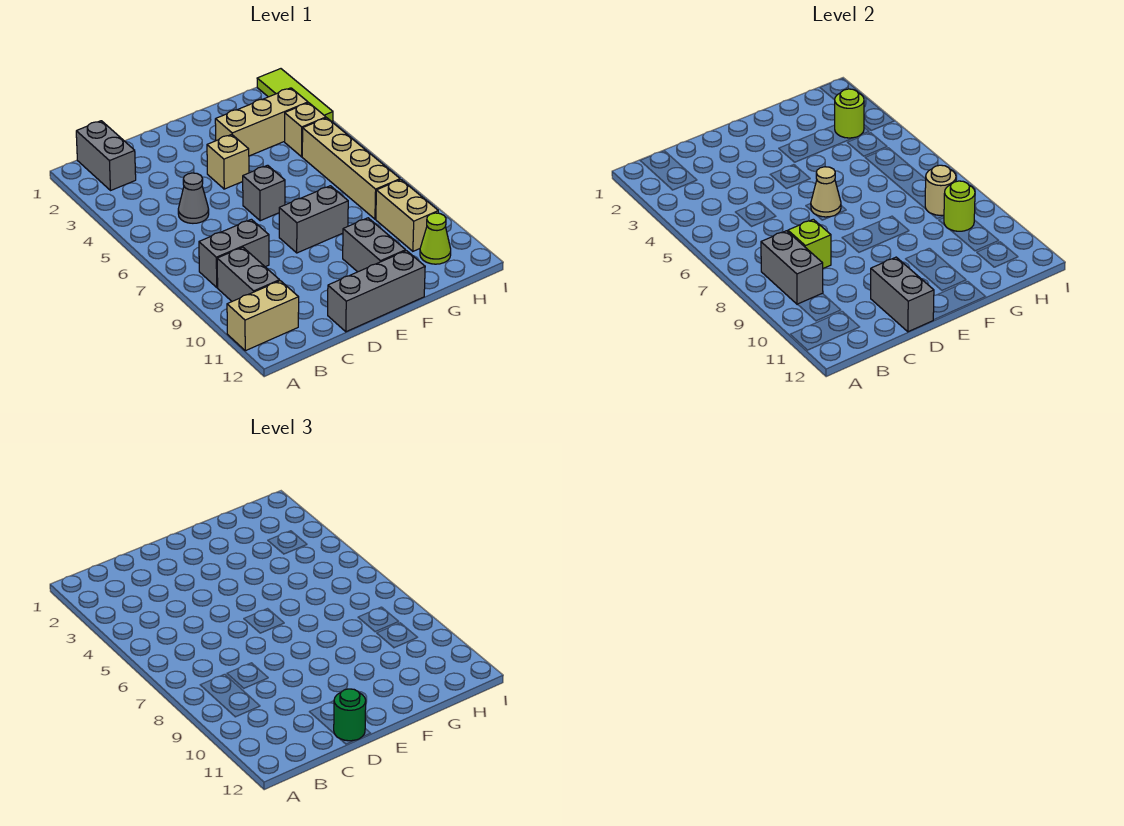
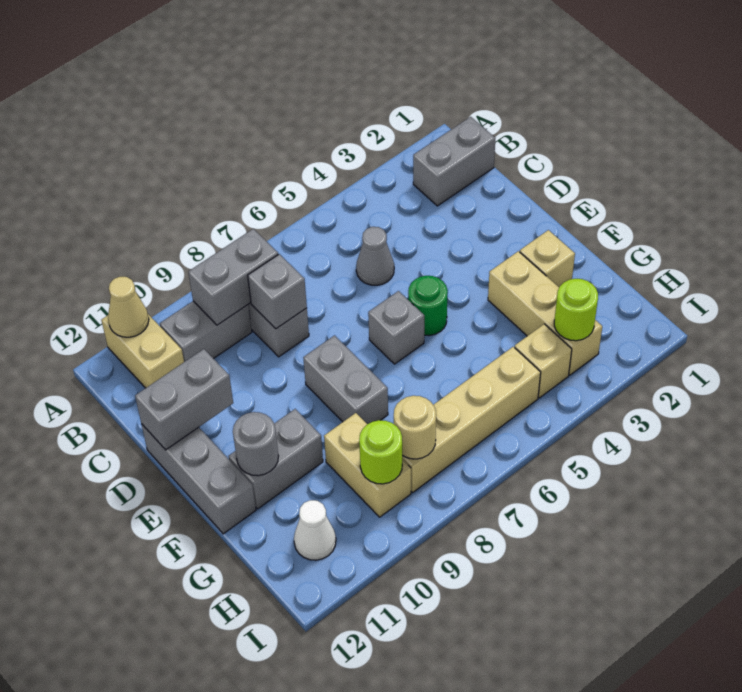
lime 1x1 brick [788,219,831,268] -> grey 1x1 brick [248,254,307,329]
green 1x1 round brick [334,689,366,741] -> green 1x1 round brick moved to [408,276,448,336]
tan 1x1 brick [207,134,249,189] -> tan 1x1 brick moved to [520,230,575,287]
tan 1x1 cone [811,167,841,217] -> tan 1x1 cone moved to [108,277,149,337]
none -> grey 1x1 round brick [233,412,278,476]
tan 1x2 brick [376,180,438,251] -> tan 1x2 brick turned to [324,413,411,517]
lime 1x1 cone [420,213,451,264] -> white 1x1 cone [294,500,336,560]
lime 1x3 tile [257,69,333,122] -> none

